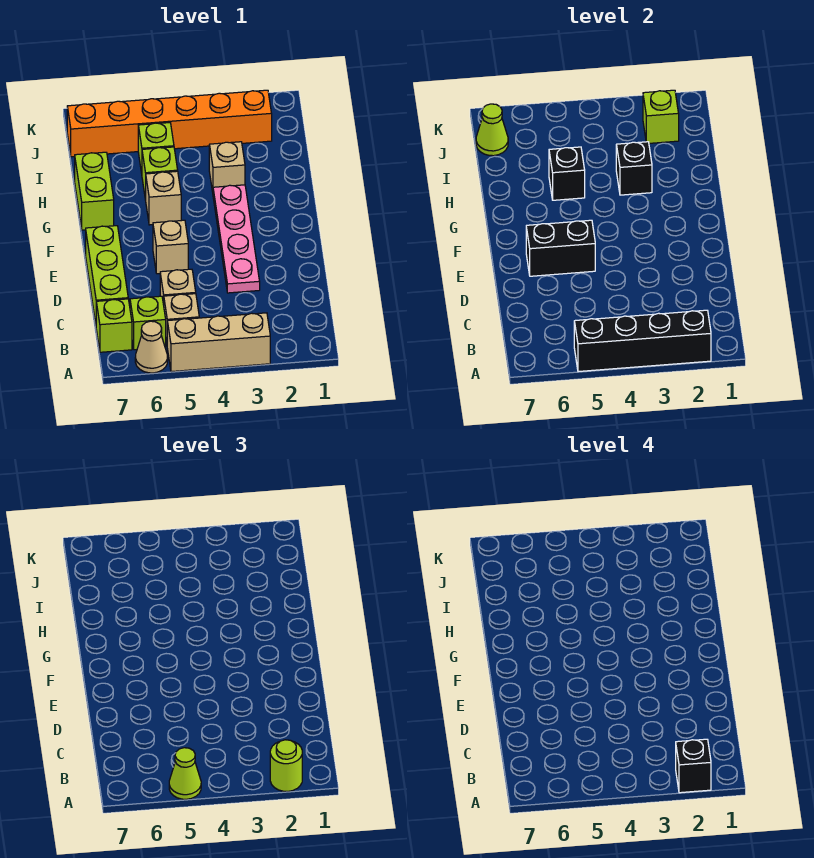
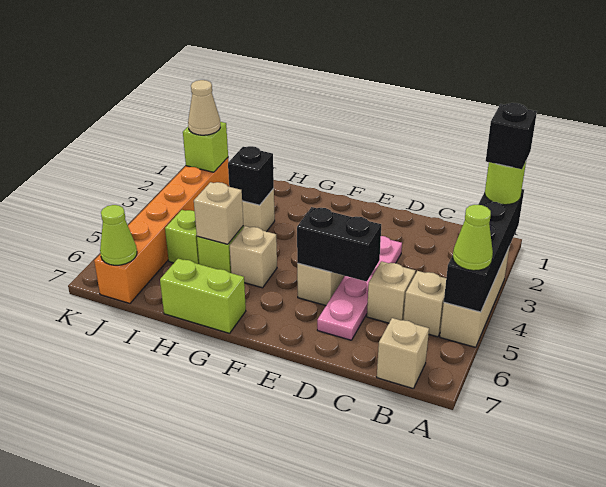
tan 1x1 cone [135,321,168,373] -> tan 1x1 cone moved to [188,80,220,135]
lime 1x1 brick [130,296,166,350] -> none
lime 1x1 brick [96,299,132,352] -> tan 1x1 brick [377,318,429,389]
lime 1x3 brick [86,226,128,323] -> none
pink 1x4 plate [213,185,260,293] -> pink 1x4 plate turned to [317,236,402,340]
black 1x2 brick [526,220,595,276] -> black 1x2 brick turned to [297,207,381,282]
black 1x1 brick [549,147,585,200] -> tan 1x1 brick [194,182,243,244]

